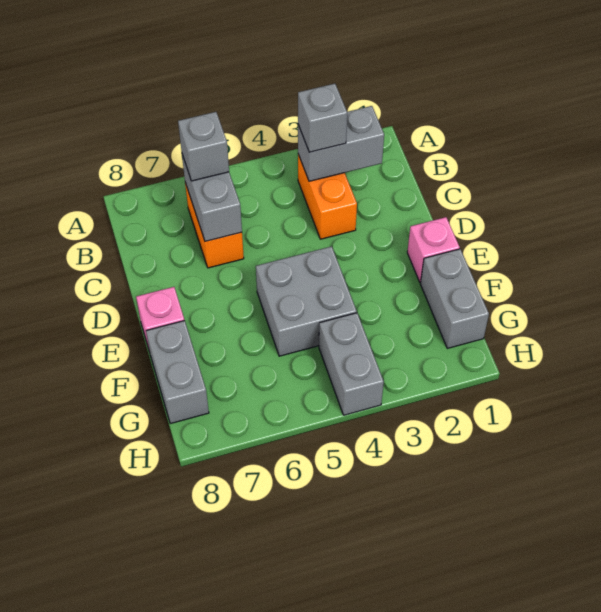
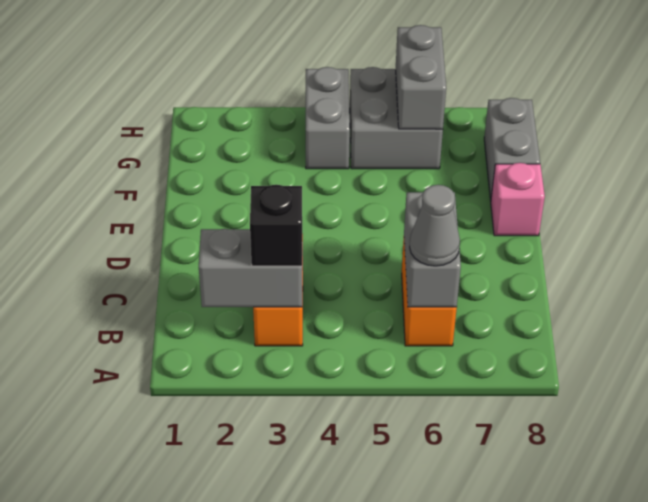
grey 1x1 brick [298,84,347,152] -> black 1x1 brick [250,185,302,266]
grey 1x1 brick [178,112,229,181] -> grey 1x1 cone [410,185,460,266]
pink 1x1 brick [407,217,460,283] -> none
grey 2x2 brick [256,246,357,356] -> grey 2x2 brick moved to [349,67,443,169]
grey 1x2 brick [421,249,489,348] -> grey 1x2 brick moved to [396,25,446,129]

